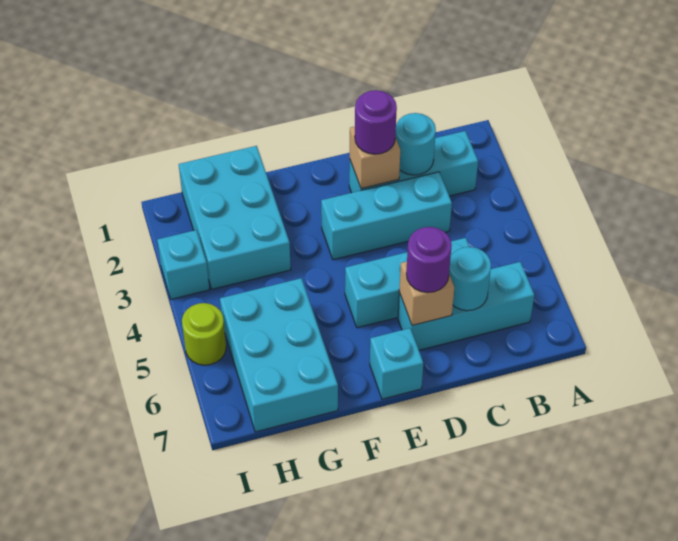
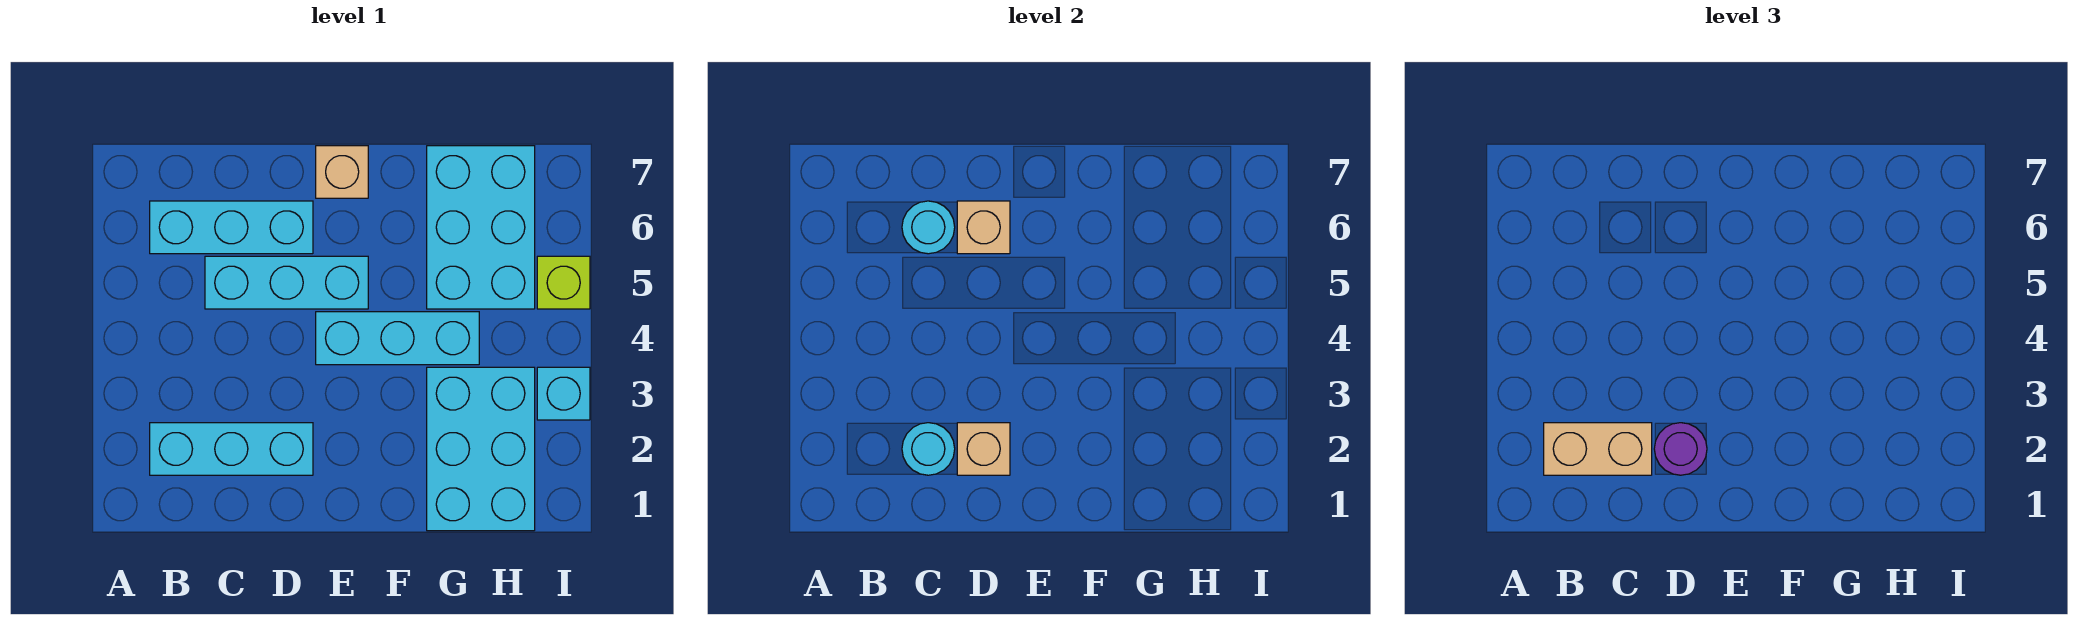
none -> tan 1x2 brick [1544,423,1652,475]
cyan 1x3 brick [321,172,452,260] -> cyan 1x3 brick moved to [316,312,479,365]
purple 1x1 round brick [406,227,452,293] -> none
cyan 1x1 brick [370,328,423,399] -> tan 1x1 brick [316,146,368,198]
lime 1x1 round brick [182,303,226,365] -> lime 1x1 brick [537,256,590,309]

